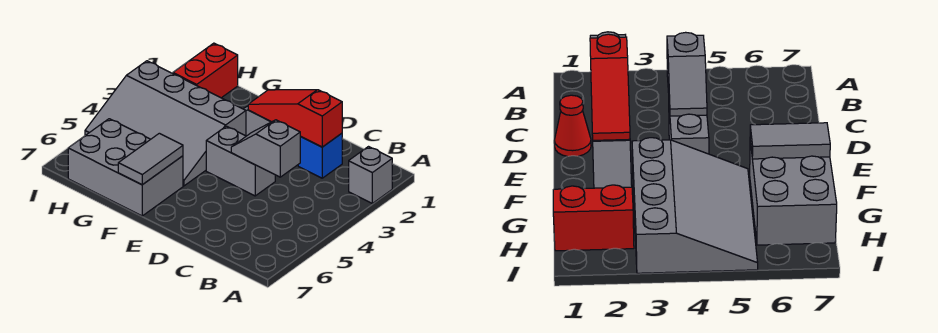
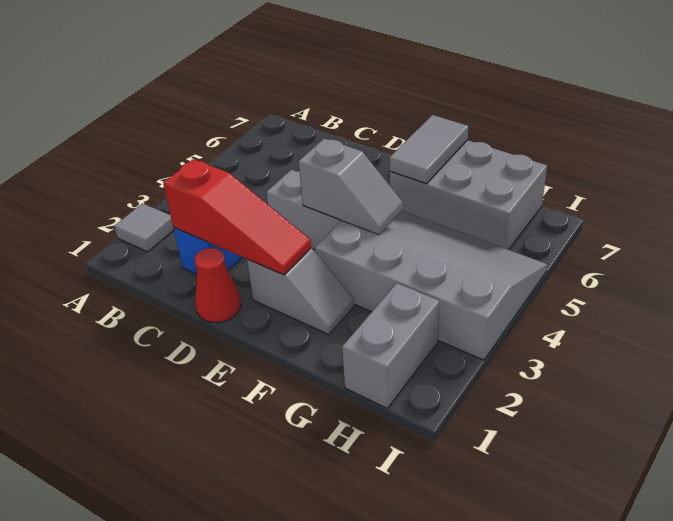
grey 1x1 brick [349,147,392,203] -> grey 1x1 tile [114,203,174,252]
grey 1x2 slope [231,120,301,177] -> grey 1x2 slope moved to [299,139,403,235]
red 1x2 brick [173,43,238,98] -> grey 1x2 brick [342,283,439,408]

